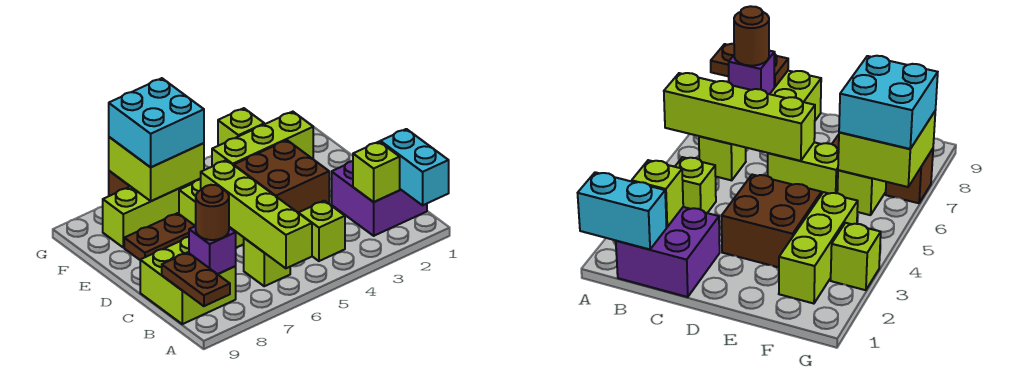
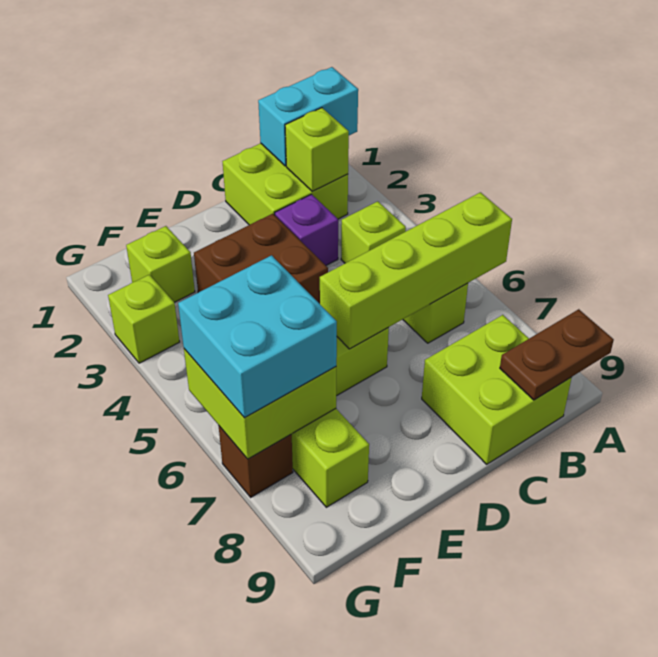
purple 2x2 brick [332,161,427,236] -> lime 2x2 brick [223,143,348,225]
purple 1x1 brick [189,226,236,274] -> purple 1x1 brick moved to [275,194,338,265]
brown 1x1 round brick [196,185,229,240] -> none
brown 1x2 plate [124,213,195,260] -> none
lime 1x3 brick [212,112,313,166] -> lime 1x1 brick [126,226,195,302]

